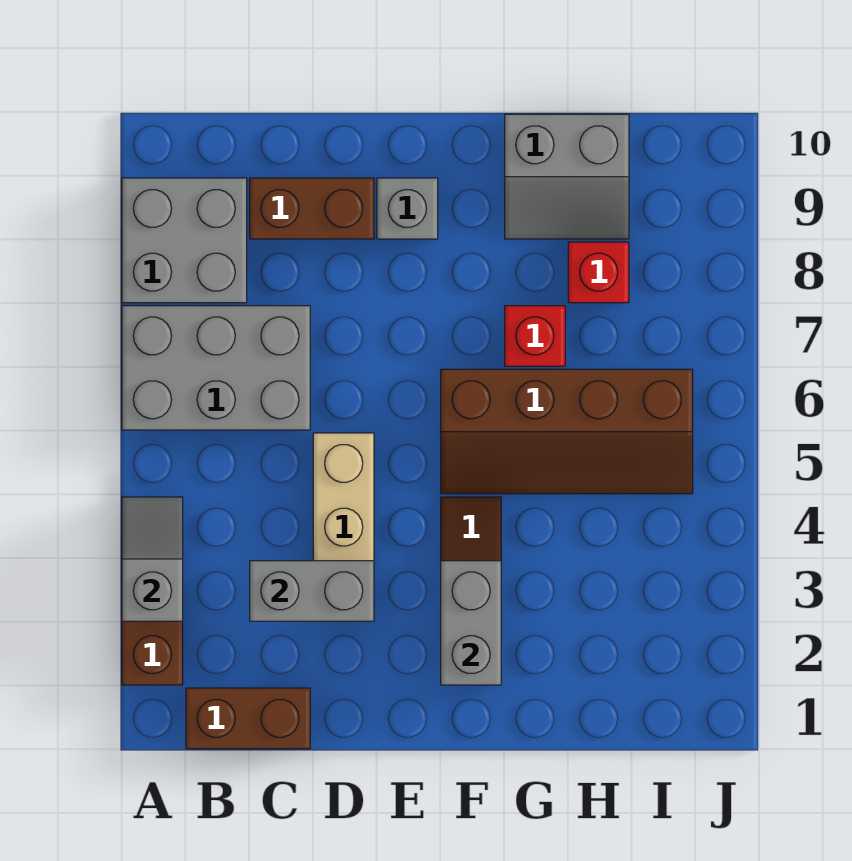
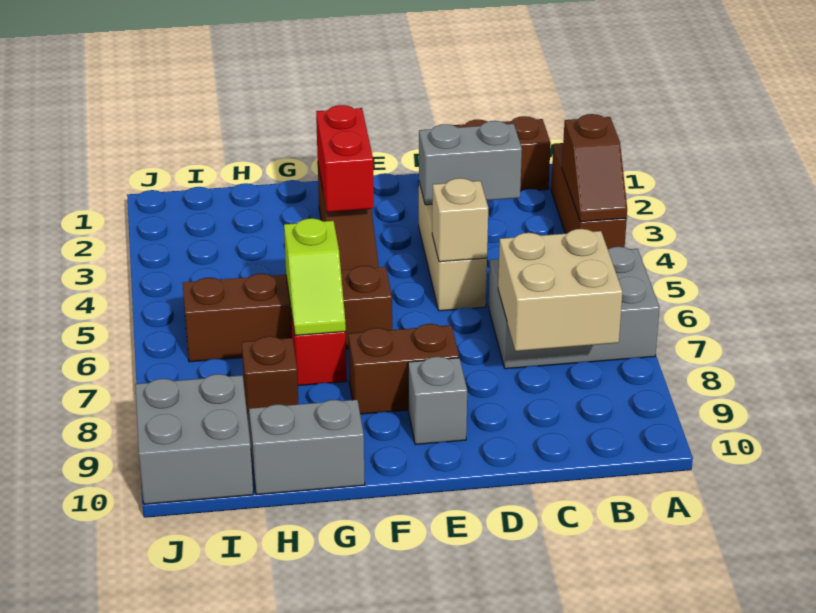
grey 1x2 slope [122,497,183,621] -> brown 1x2 slope [562,114,627,222]
grey 2x2 brick [122,178,247,303] -> grey 2x2 brick moved to [135,374,253,504]
none -> tan 2x2 brick [498,229,623,351]
brown 1x2 brick [250,178,374,239] -> brown 1x2 brick moved to [349,324,459,414]
none -> tan 1x1 brick [432,178,488,262]
grey 1x2 brick [441,561,501,685] -> red 1x2 brick [316,105,374,212]
none -> lime 1x2 slope [284,218,346,336]
red 1x1 brick [568,242,629,303] -> brown 1x1 brick [242,336,299,417]

